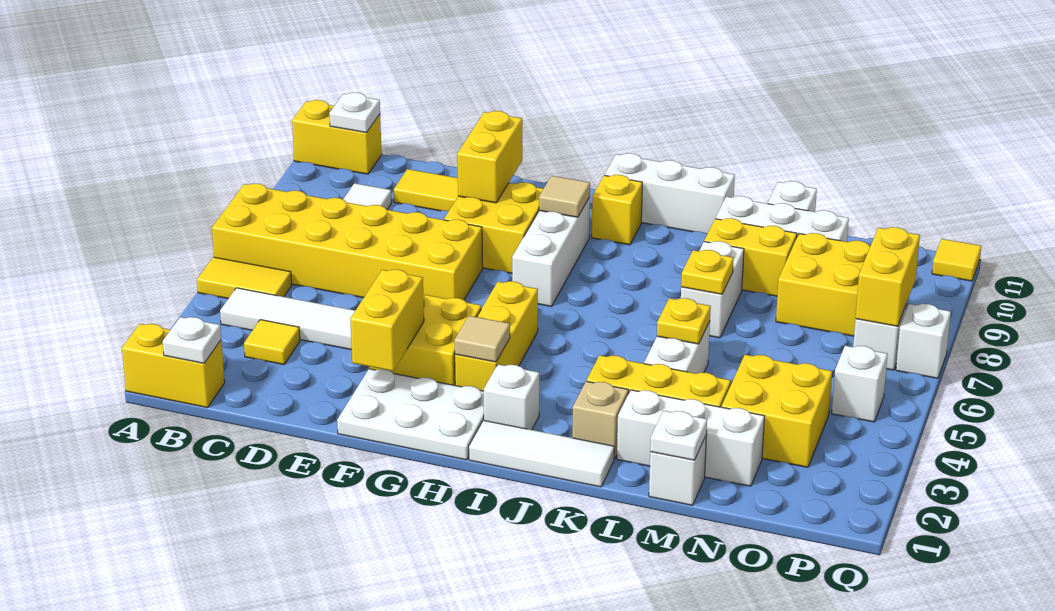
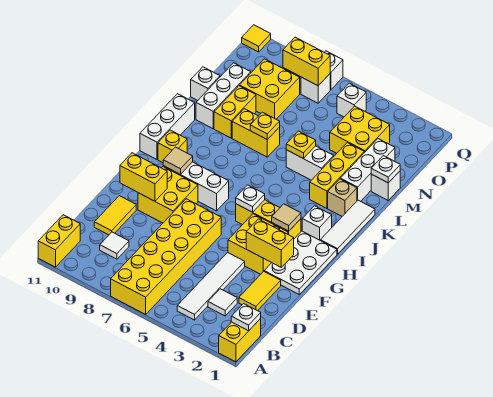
yellow 1x2 tile [197,257,292,299] -> yellow 1x2 tile moved to [239,271,281,311]
white 1x1 plate [329,93,380,133] -> white 1x1 plate moved to [236,185,265,212]
yellow 1x1 tile [244,320,300,365] -> white 1x1 tile [208,289,237,316]
white 1x2 brick [681,241,744,338] -> yellow 1x2 brick [232,109,280,157]

